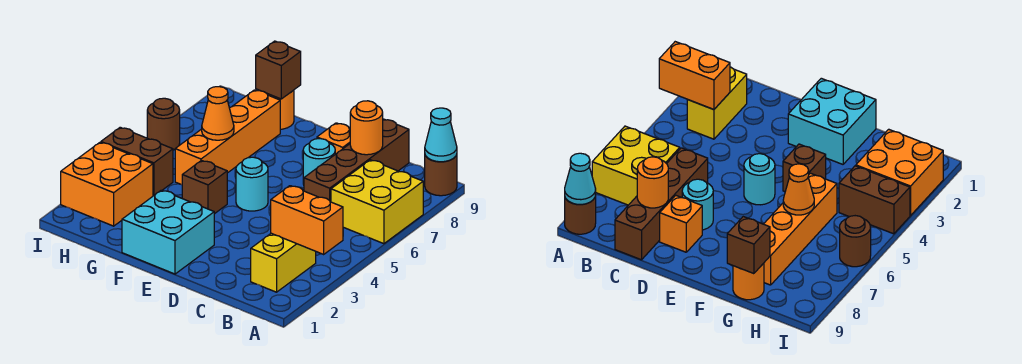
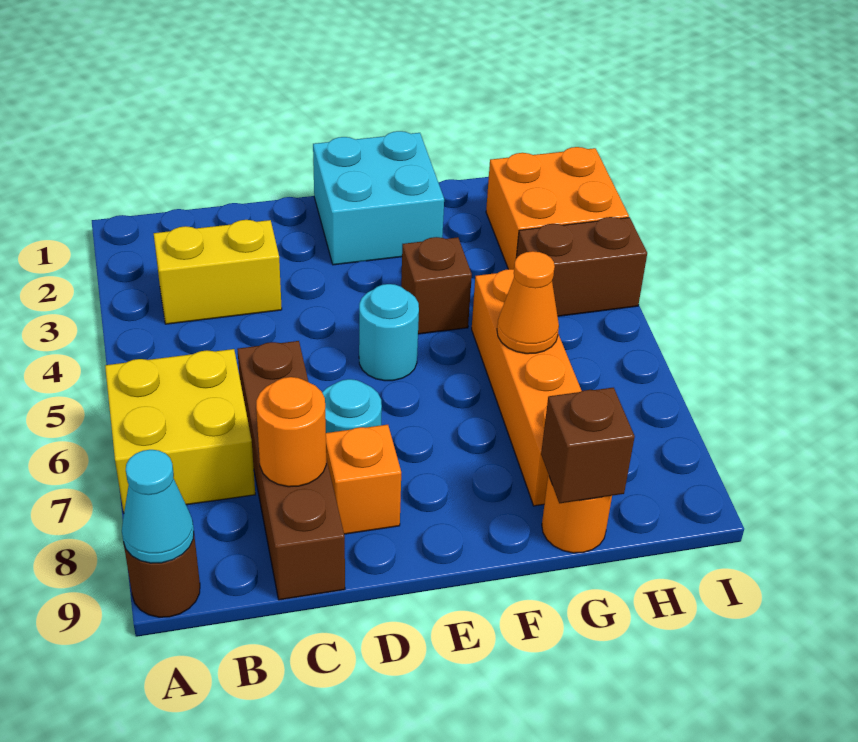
orange 1x2 brick [271,186,343,254] -> none
yellow 1x2 brick [251,233,316,292] -> yellow 1x2 brick turned to [154,220,282,324]
brown 1x1 round brick [147,98,180,150] -> none

